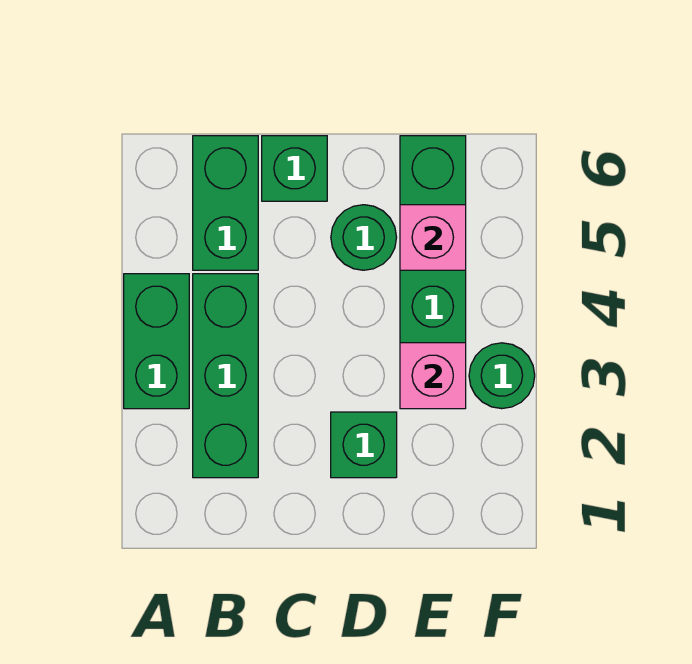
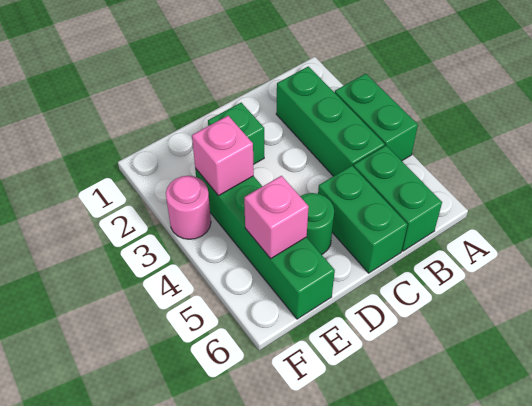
green 1x1 brick [262,136,327,201] -> green 1x2 brick [318,166,407,273]
green 1x1 round brick [469,343,535,409] -> pink 1x1 round brick [166,176,211,239]

